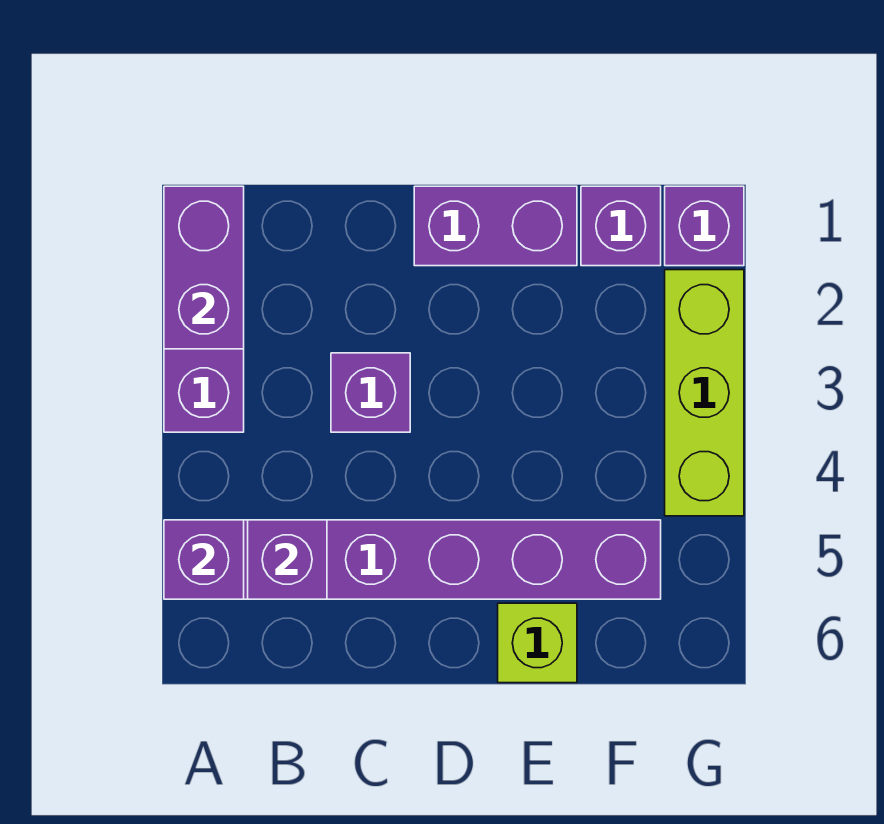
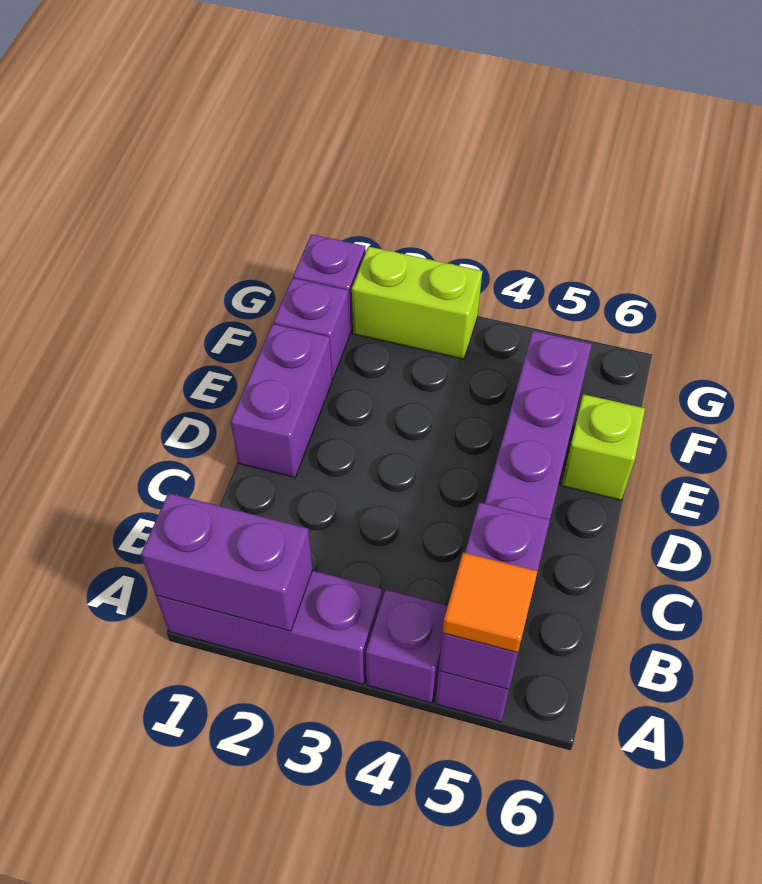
none -> orange 1x1 tile [443,552,538,653]
purple 1x1 brick [331,353,410,432] -> purple 1x1 brick moved to [366,590,448,703]
lime 1x3 brick [665,270,744,516] -> lime 1x2 brick [352,247,482,359]

